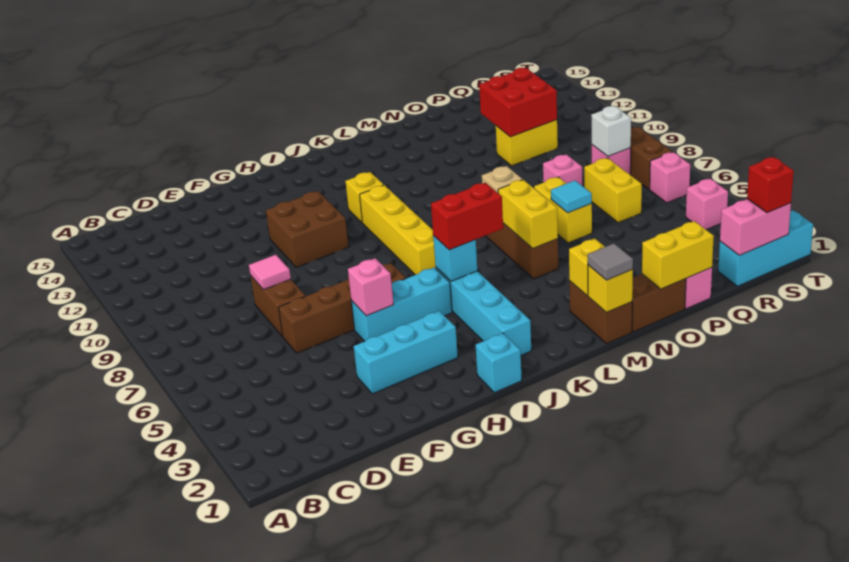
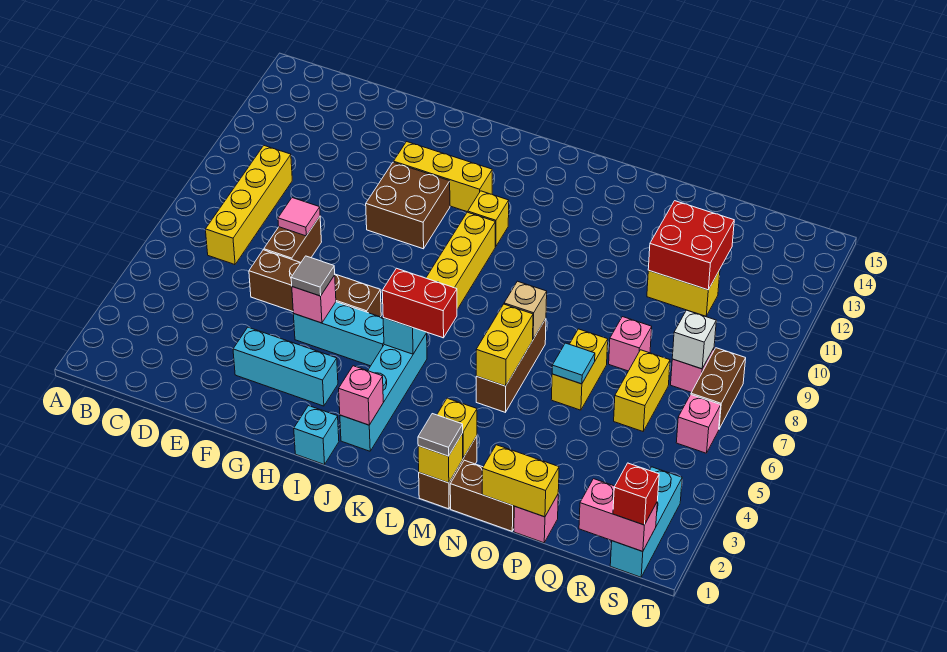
none -> yellow 1x4 brick [205,146,292,265]
none -> grey 1x1 tile [291,256,335,296]
none -> yellow 1x3 brick [394,142,492,212]
cyan 1x3 brick [718,210,813,286] -> cyan 1x3 brick turned to [610,467,682,577]
pink 1x1 brick [686,178,728,230] -> pink 1x1 brick moved to [339,366,383,425]

